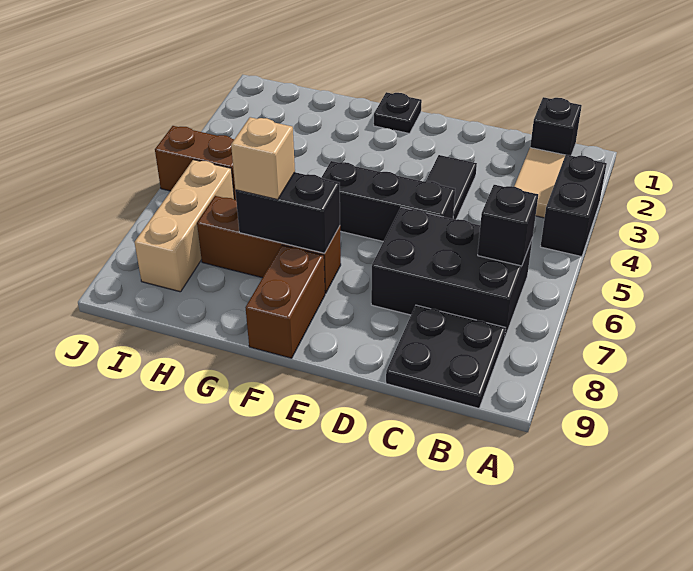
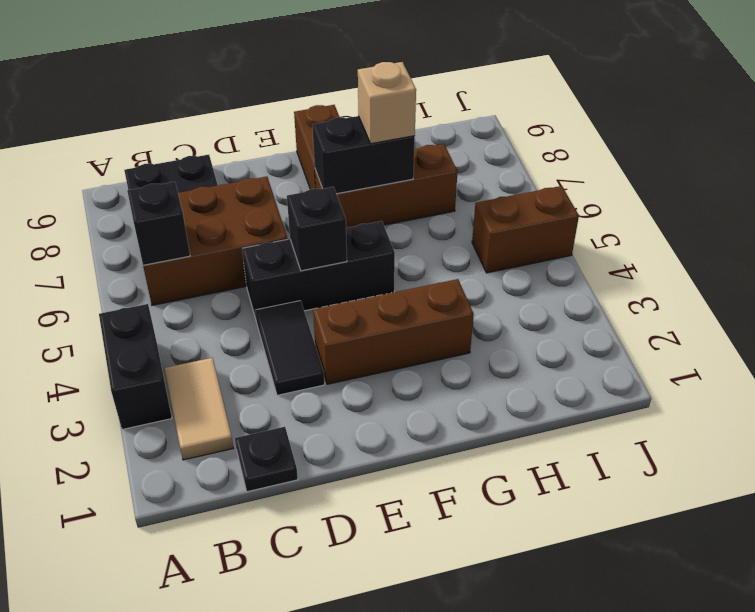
black 1x1 brick [530,97,582,156] -> black 1x1 brick moved to [287,187,347,271]
black 2x3 brick [371,207,532,337] -> brown 2x3 brick [143,177,287,305]
none -> brown 1x3 brick [313,279,474,384]
black 1x1 plate [374,92,422,134] -> black 1x1 plate moved to [235,427,298,492]
tan 1x3 brick [134,160,234,292] -> none

